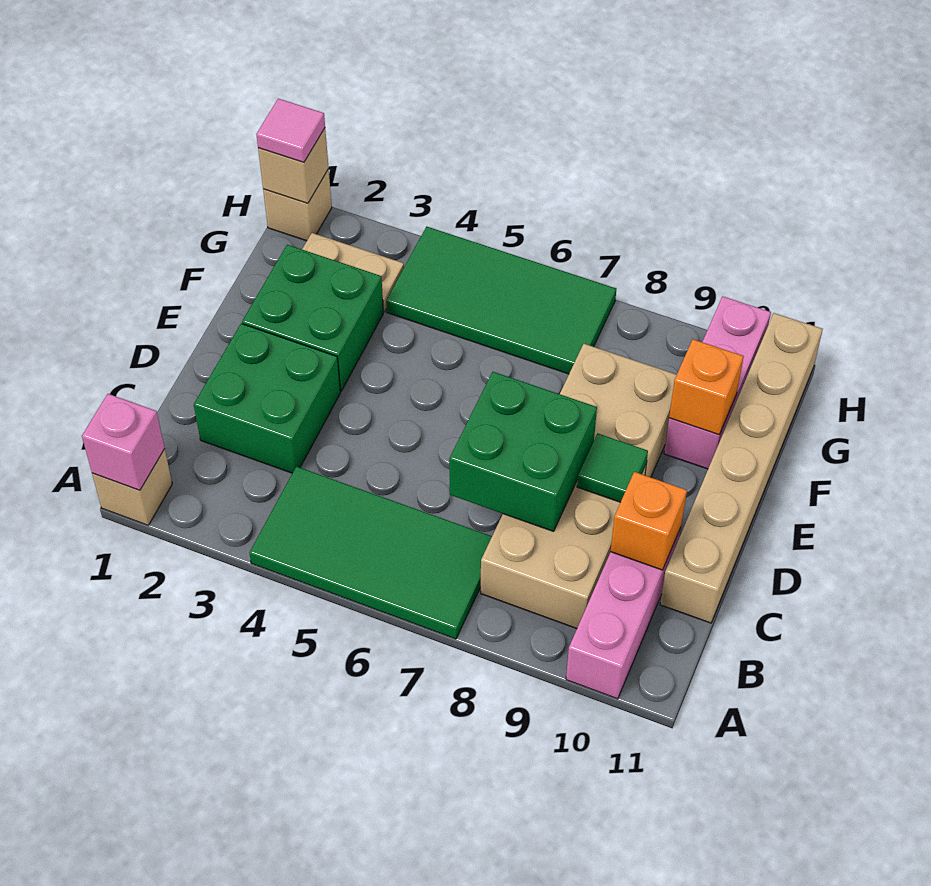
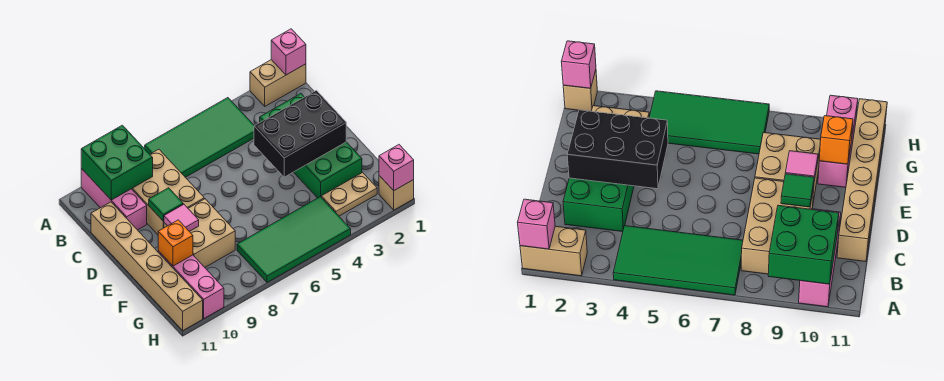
tan 1x1 brick [92,449,172,525] -> tan 1x2 brick [250,60,306,106]
green 2x2 brick [449,372,597,531] -> green 2x2 brick moved to [81,125,153,200]
orange 1x1 brick [611,472,687,570] -> none
none -> black 2x3 brick [254,90,346,177]
tan 1x1 brick [258,128,329,203] -> pink 1x1 brick [379,145,414,191]
pink 1x1 tile [256,99,325,162] -> pink 1x1 tile moved to [164,204,199,232]

